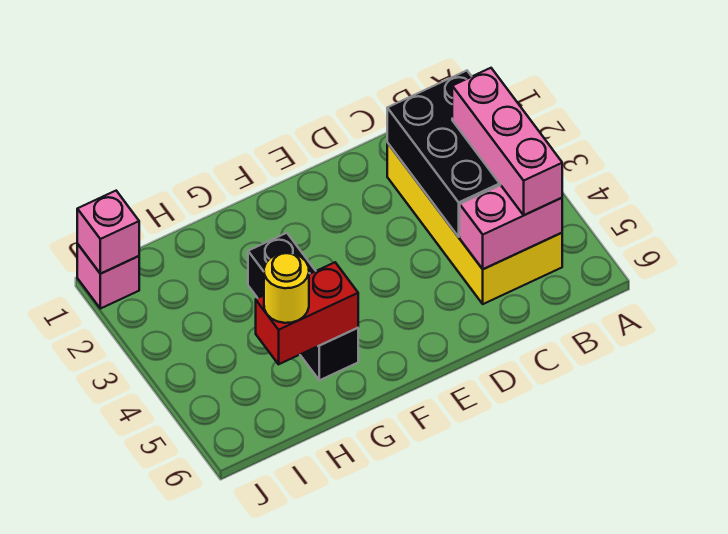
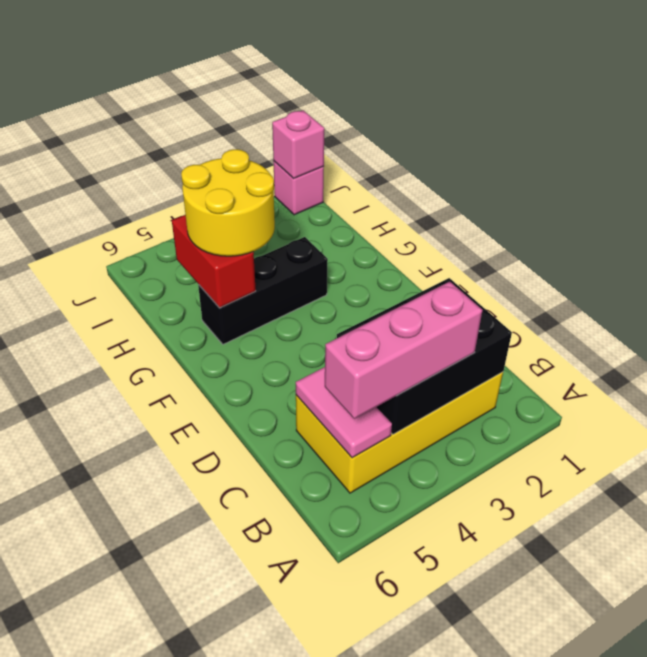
pink 1x2 brick [460,185,562,269] -> pink 1x2 tile [296,367,392,458]
yellow 1x1 round brick [264,253,309,323] -> yellow 2x2 round brick [181,149,275,256]

